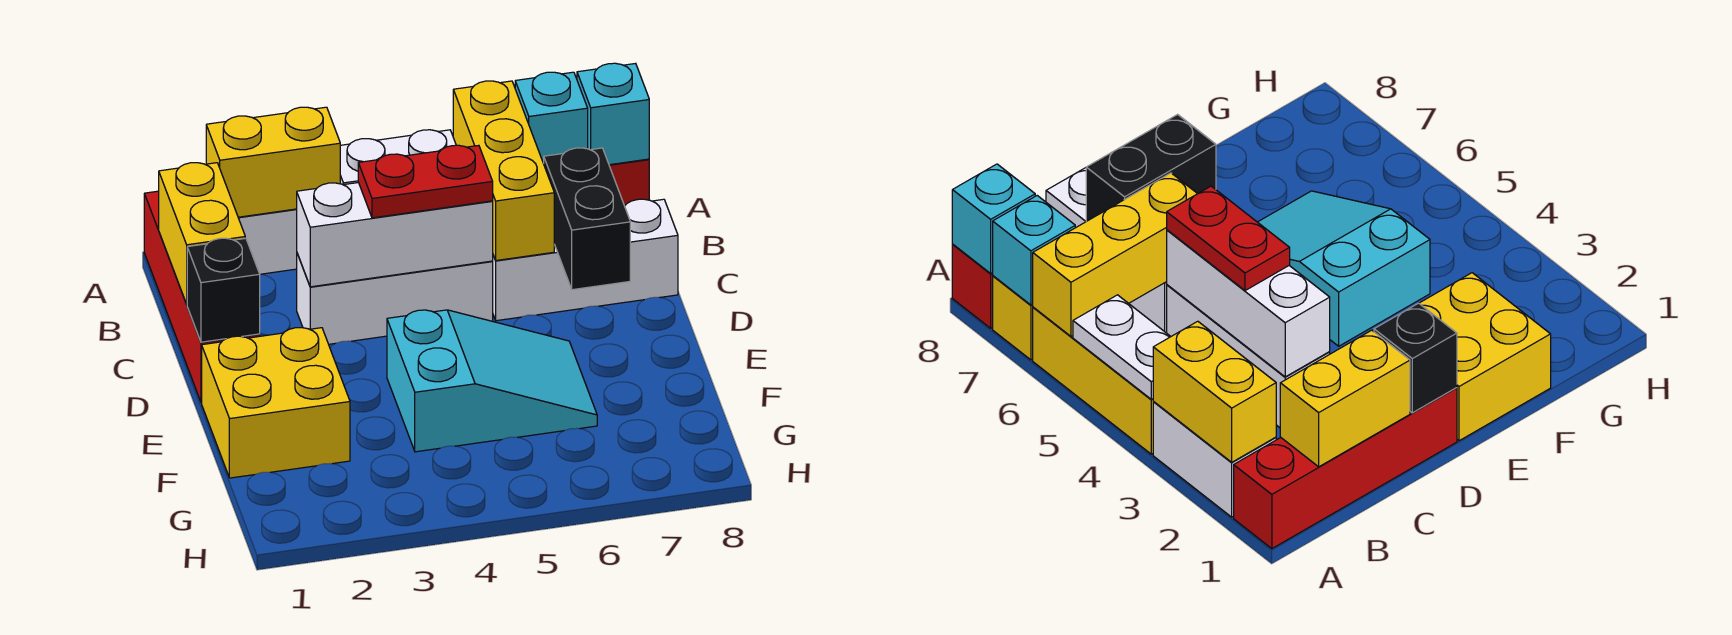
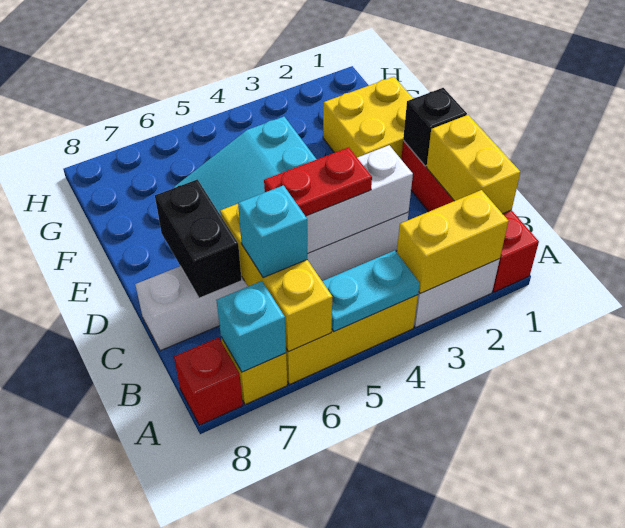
white 1x2 plate [340,130,456,185] -> cyan 1x2 plate [322,251,420,332]
cyan 1x1 brick [577,63,649,165] -> cyan 1x1 brick moved to [238,185,307,278]

